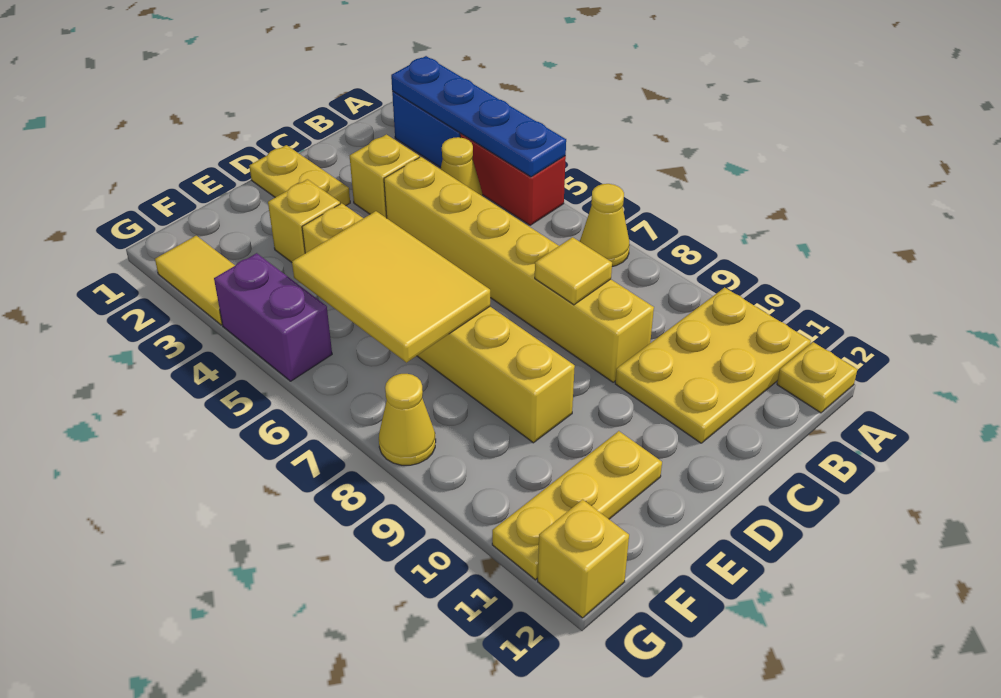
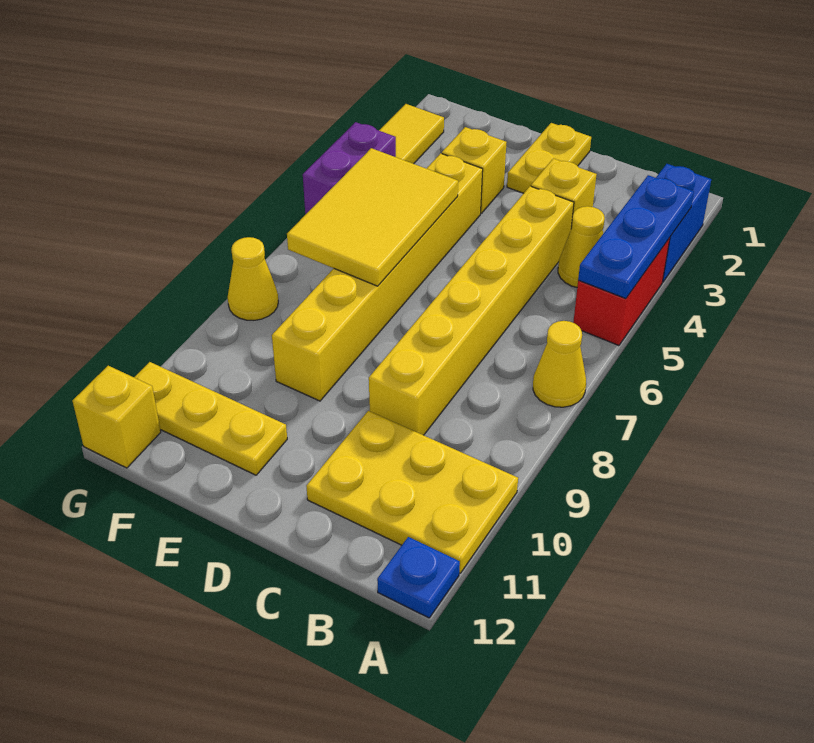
blue 1x4 plate [391,56,566,177] -> blue 1x3 plate [578,175,694,299]
yellow 1x1 plate [777,342,857,413] -> blue 1x1 plate [377,537,460,618]
yellow 1x1 tile [535,237,612,305] -> none

